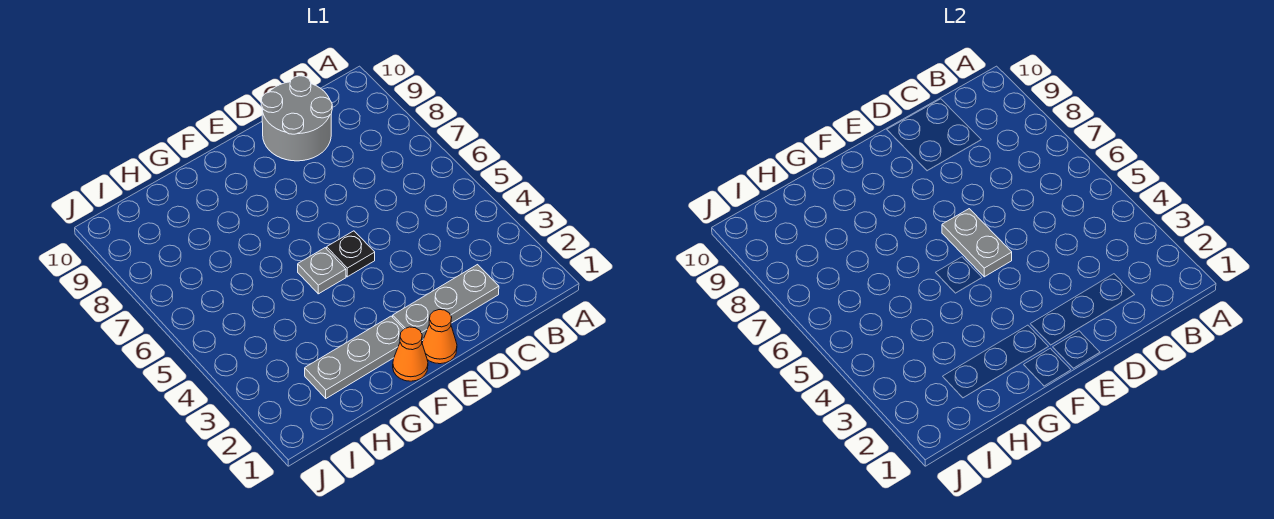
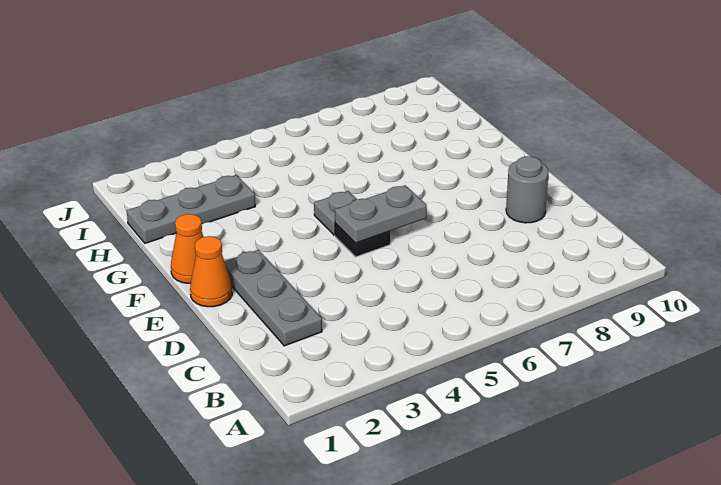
grey 2x2 round brick [261,76,332,161] -> grey 1x1 round brick [506,156,549,223]
grey 1x3 plate [305,316,404,398] -> grey 1x3 plate turned to [127,175,255,243]

